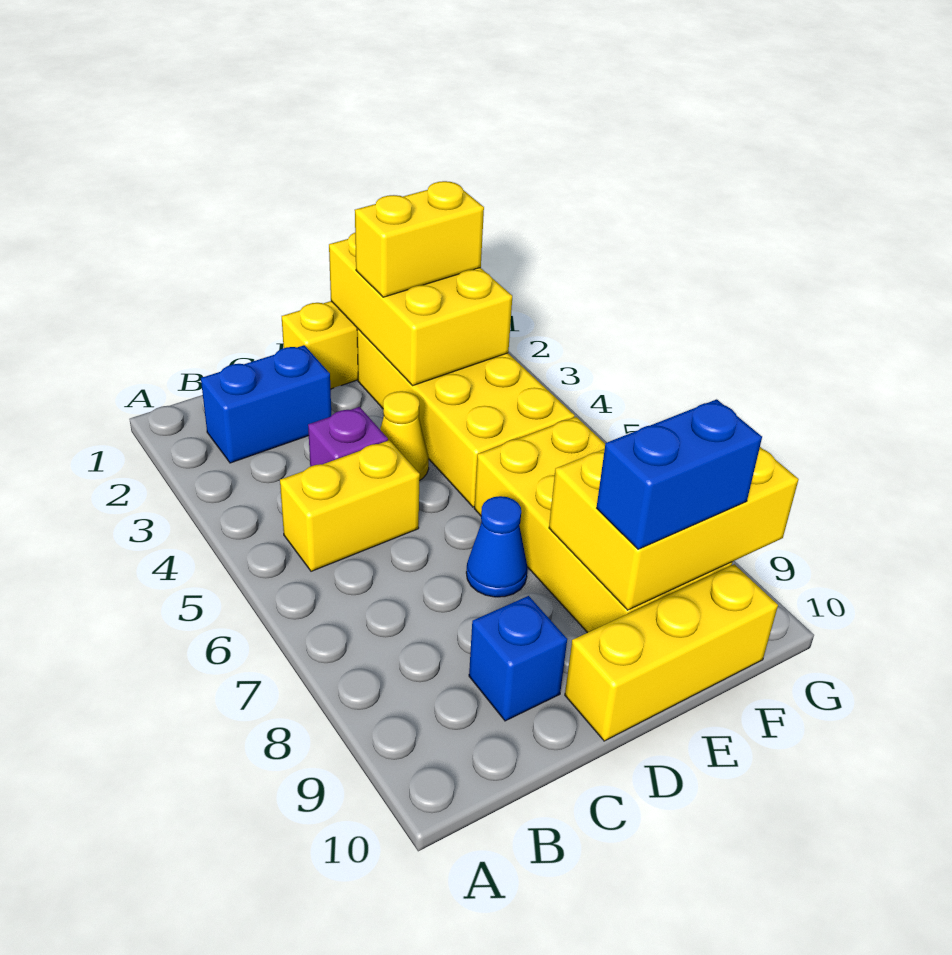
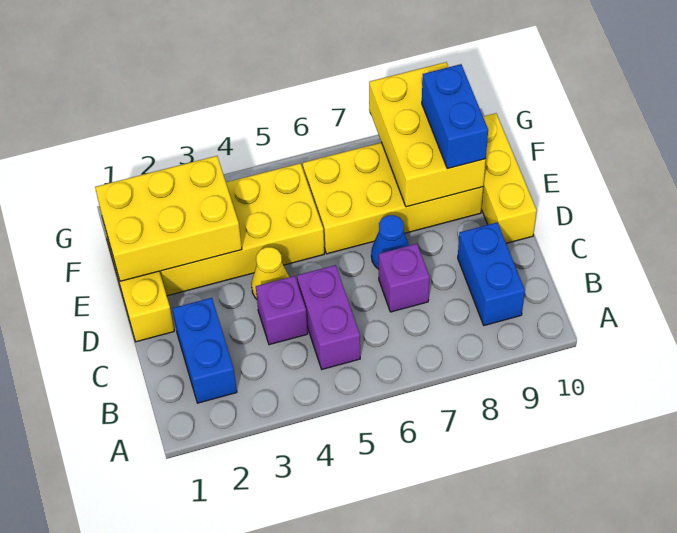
yellow 1x2 brick [280,440,420,571] -> purple 1x2 brick [297,265,360,369]
none -> purple 1x1 brick [379,244,430,312]
blue 1x1 brick [469,596,567,721] -> blue 1x2 brick [458,223,525,325]
yellow 1x2 brick [355,181,484,297] -> none

